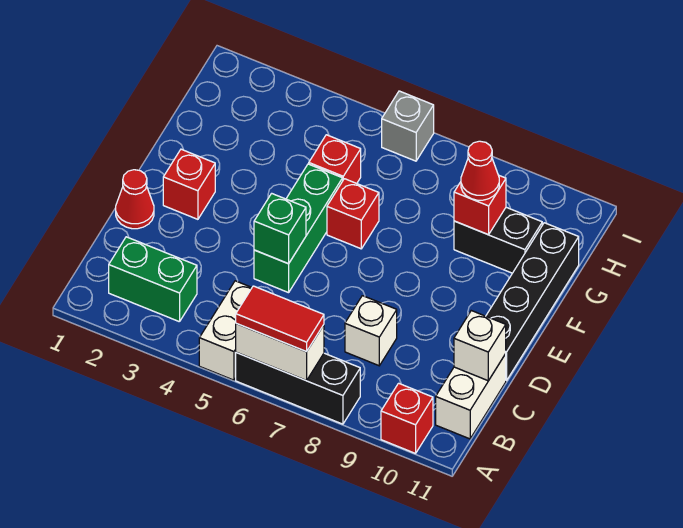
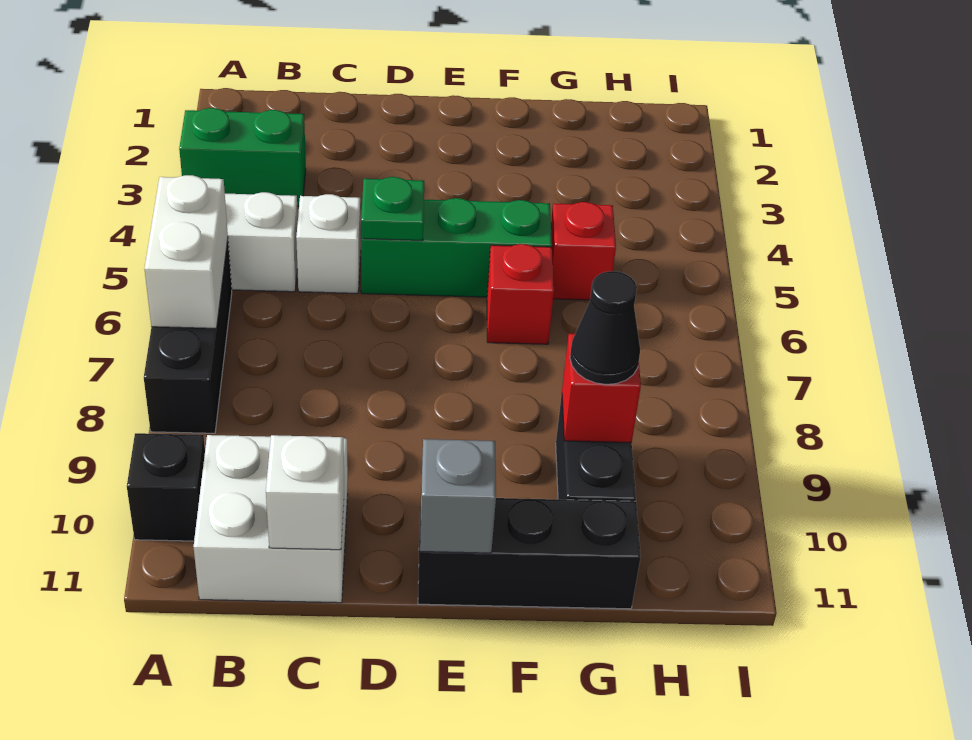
red 1x2 tile [236,286,324,352] -> none
red 1x1 brick [381,383,433,453] -> black 1x1 brick [127,433,205,541]
green 1x2 brick [109,237,197,322] -> green 1x2 brick turned to [179,108,306,206]
white 1x2 brick [436,354,506,439] -> white 2x2 brick [194,435,348,603]
white 1x1 brick [345,296,397,366] -> white 1x1 brick moved to [296,194,361,293]
red 1x1 cone [116,170,154,229] -> none
green 1x1 brick [254,193,306,264] -> green 1x1 plate [361,177,424,240]
black 1x4 brick [486,223,579,380] -> black 1x3 brick [418,498,641,609]
red 1x1 brick [163,149,215,219] -> none
red 1x1 cone [461,141,499,200] -> black 1x1 cone [570,271,640,385]
grey 1x1 brick [382,91,434,161] -> grey 1x1 brick moved to [420,439,496,553]

